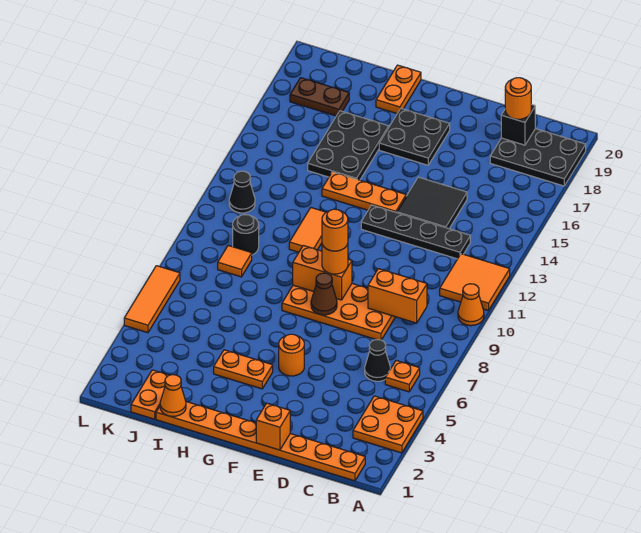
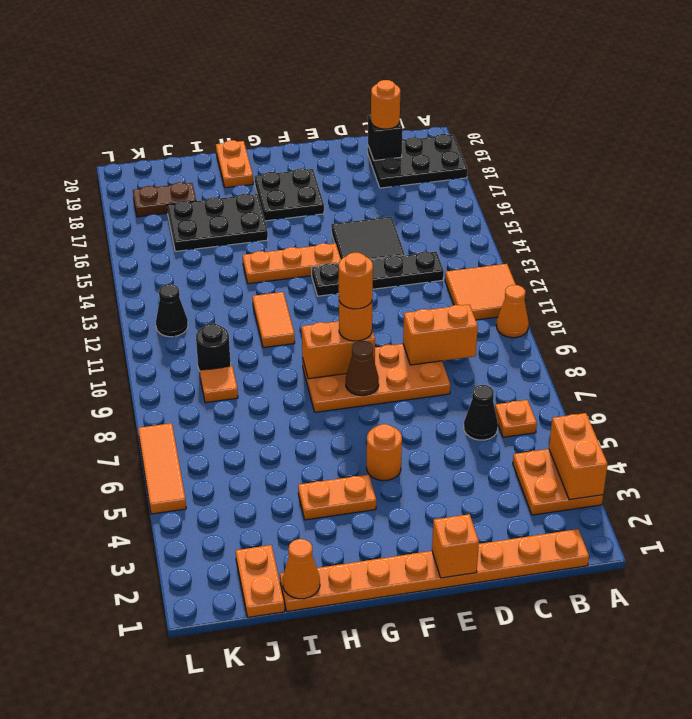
none -> orange 1x2 brick [549,413,608,500]
black 2x3 plate [308,111,389,180] -> black 2x3 plate turned to [167,194,268,251]

